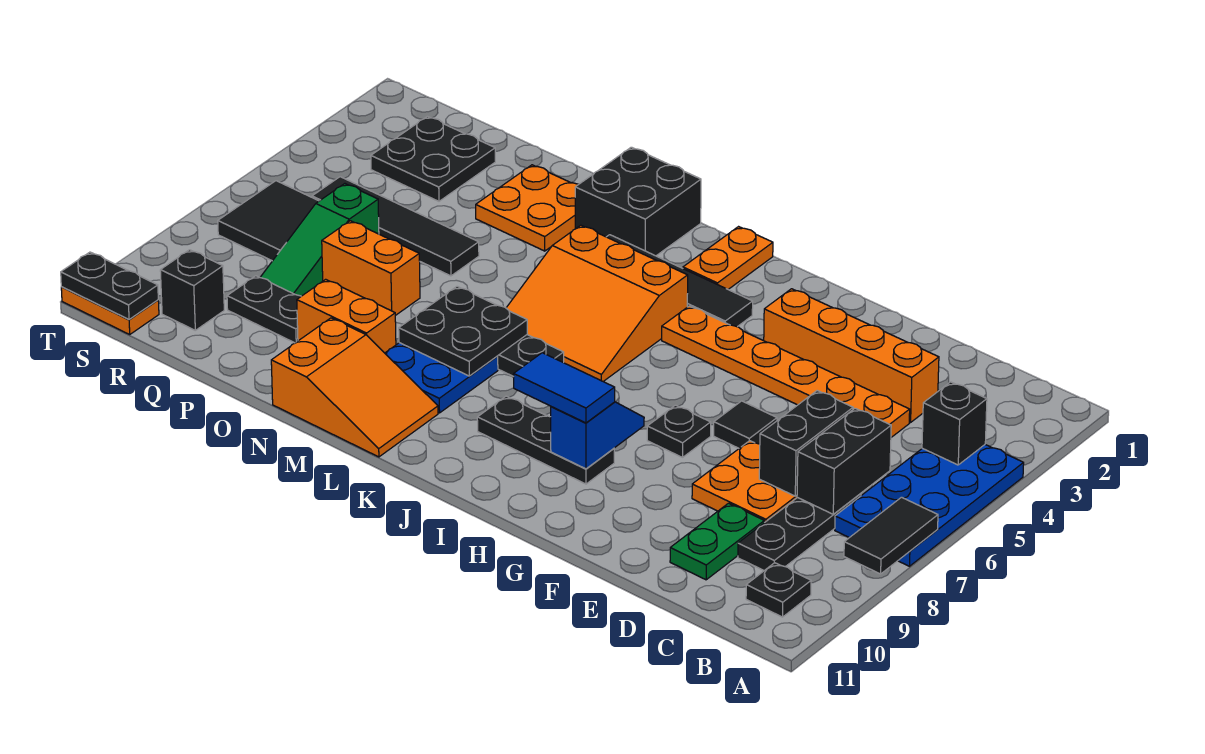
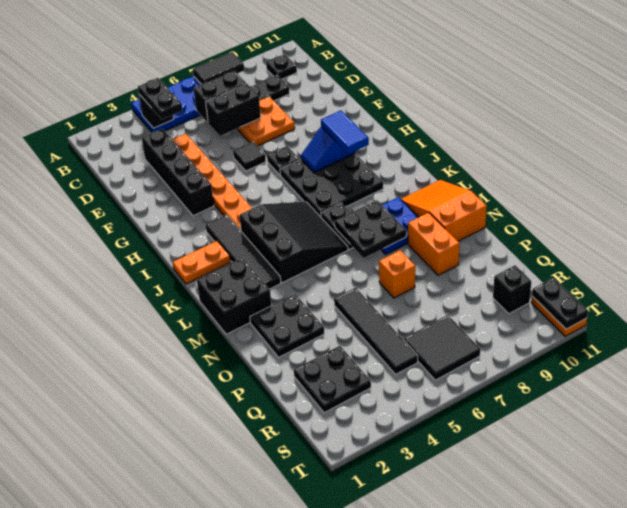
orange 1x4 brick [764,289,939,423] -> black 1x4 brick [142,129,214,216]
green 1x2 plate [670,503,764,580] -> none
black 1x3 plate [477,396,614,484] -> black 3x3 plate [280,153,383,217]
orange 3x3 slope [506,225,688,382] -> black 3x3 slope [239,202,348,283]
orange 2x2 plate [476,165,579,251] -> black 2x2 plate [250,294,324,357]
orange 1x2 brick [322,221,420,316] -> orange 1x1 brick [379,250,415,298]
black 1x2 plate [227,276,301,343] -> black 1x2 plate moved to [138,78,182,119]
green 1x3 slope [260,184,379,296] -> none

